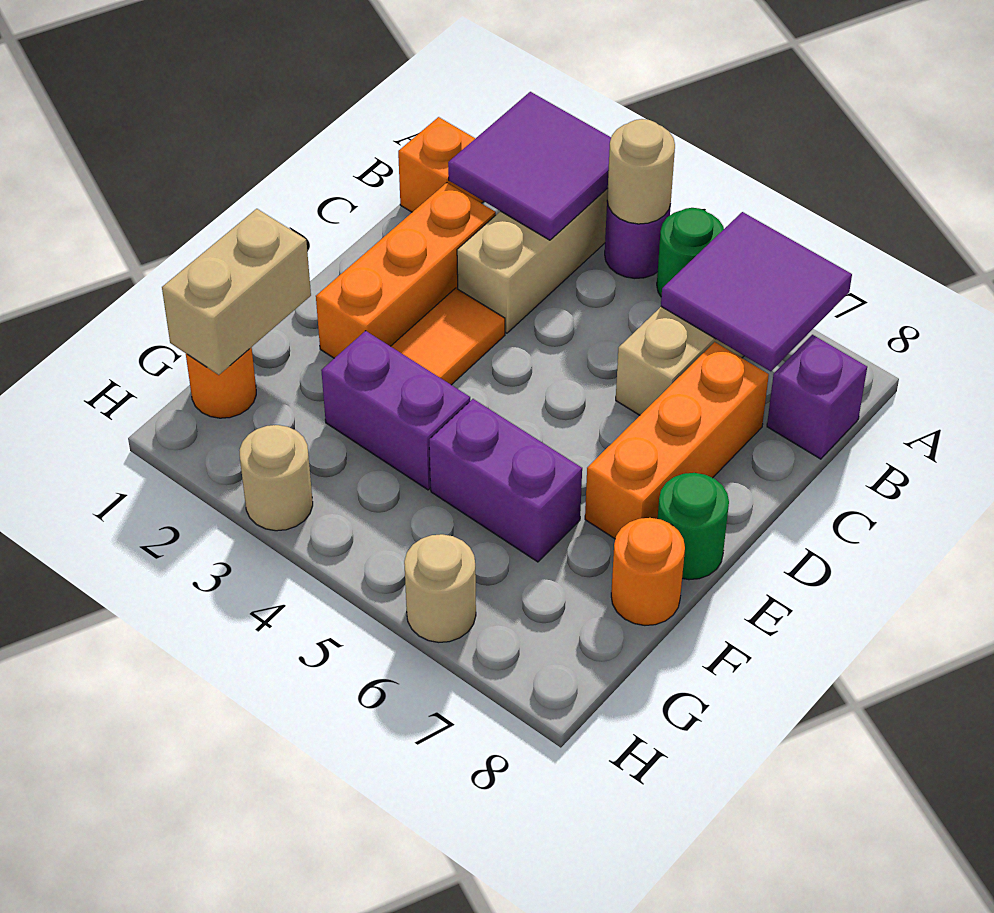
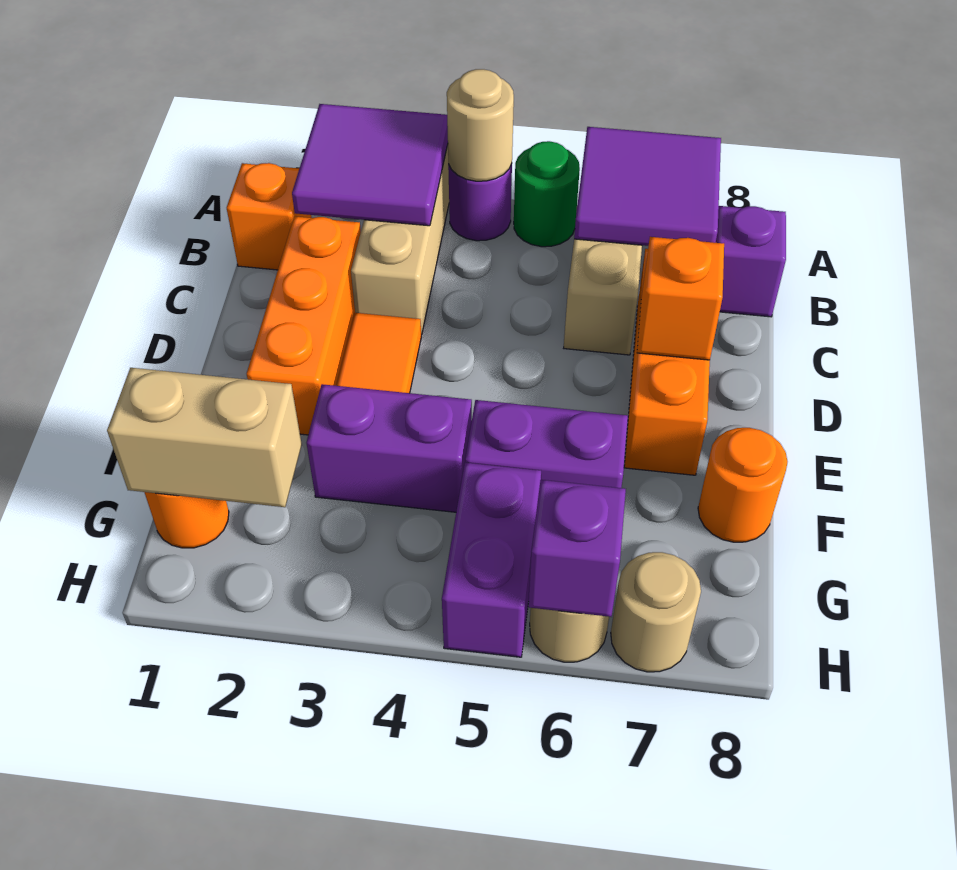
none -> orange 1x1 brick [637,237,724,360]
green 1x1 round brick [658,473,729,580] -> none
tan 1x2 brick [162,209,311,375] -> tan 1x2 brick turned to [107,368,302,507]
none -> purple 1x2 brick [442,463,541,657]
tan 1x1 round brick [239,425,313,531] -> tan 1x1 round brick moved to [611,552,701,672]
none -> purple 1x1 brick [528,480,626,617]

